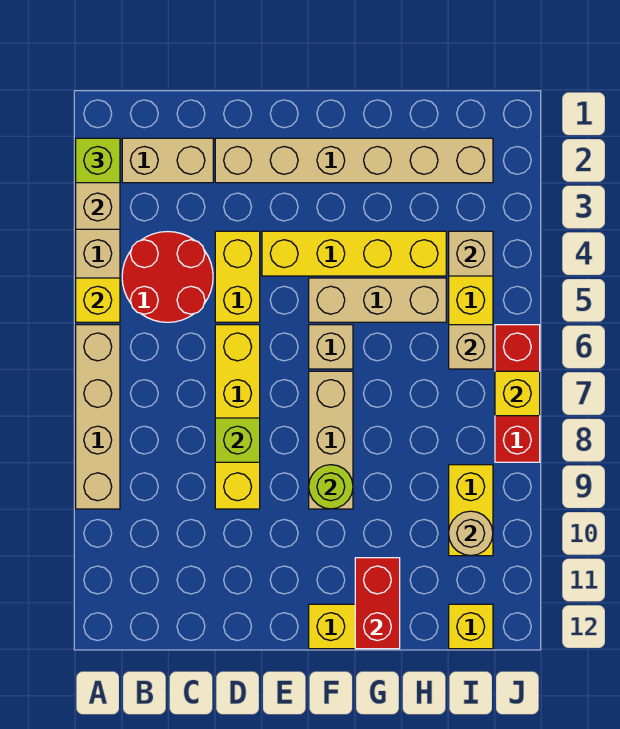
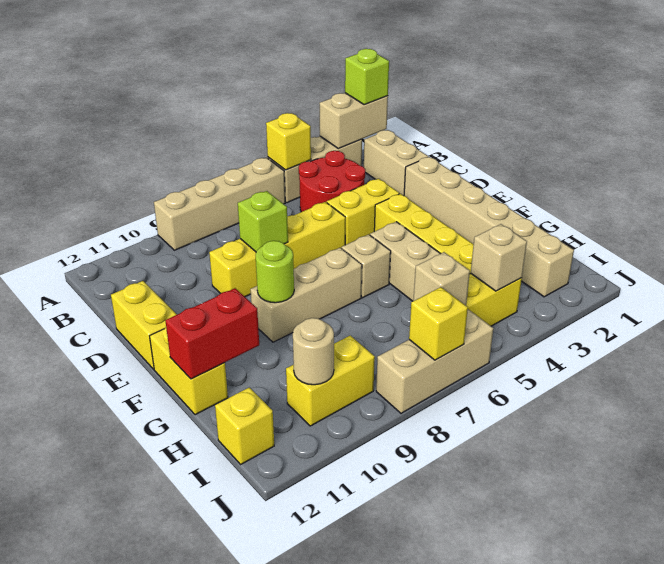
none -> yellow 1x2 brick [111,281,177,369]
red 1x3 brick [495,325,540,462] -> tan 1x3 brick [376,309,493,413]

